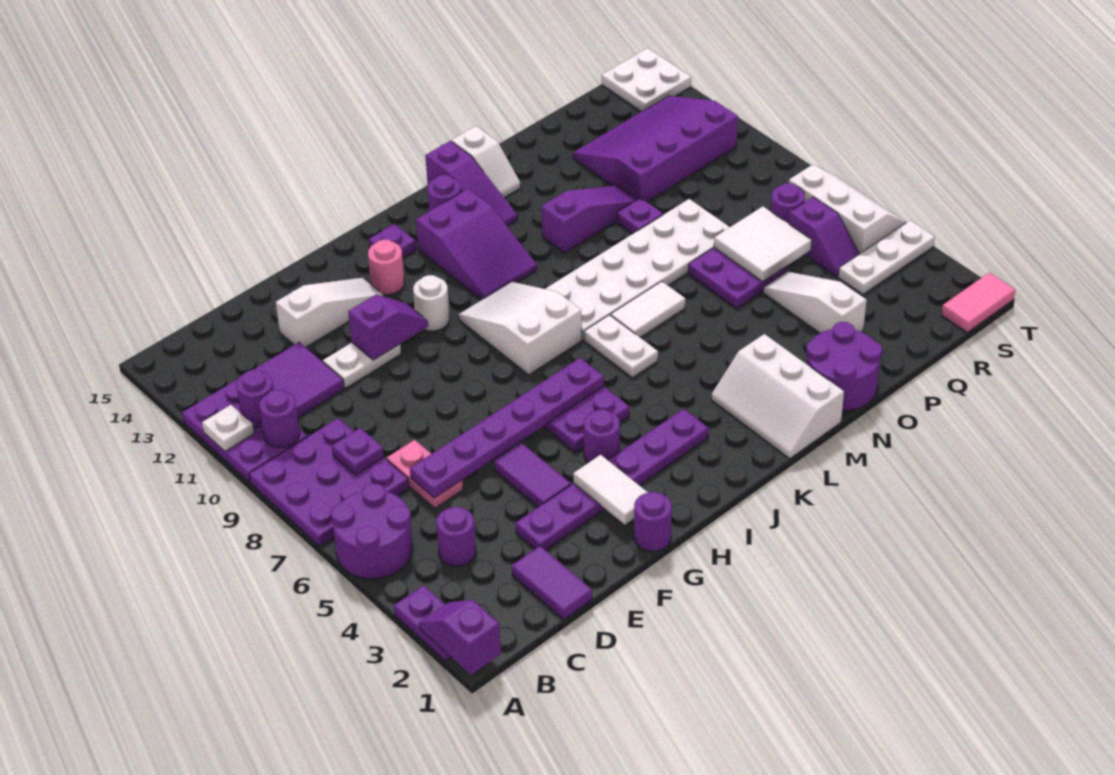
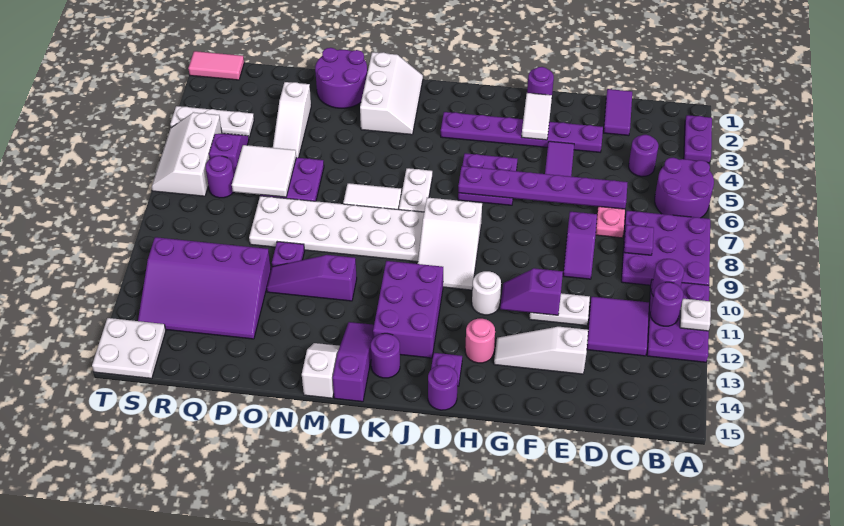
purple 1x2 slope [419,600,501,675] -> purple 1x2 slope moved to [563,212,597,279]
purple 1x1 round brick [584,410,620,463] -> purple 1x1 round brick moved to [428,365,458,410]
purple 2x3 slope [416,189,537,299] -> purple 2x3 brick [373,261,443,358]

